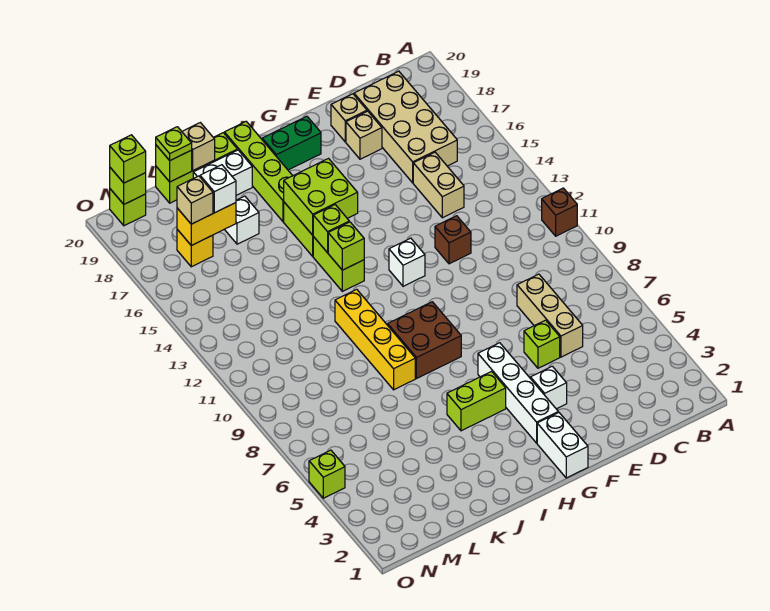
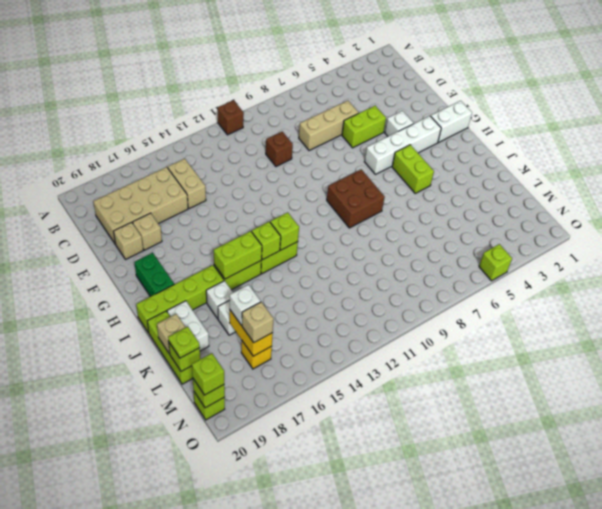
tan 1x2 brick [413,152,464,218] -> tan 1x2 brick turned to [168,159,206,209]
lime 1x1 brick [524,320,560,368] -> lime 1x2 brick [342,106,386,148]
brown 1x1 brick [435,216,471,264] -> brown 1x1 brick moved to [266,132,293,166]
white 1x1 brick [389,238,425,286] -> white 1x1 brick moved to [206,281,233,319]
lime 2x2 brick [284,159,358,235] -> lime 1x2 brick [214,231,262,279]
yellow 1x4 brick [335,289,415,390] -> none

